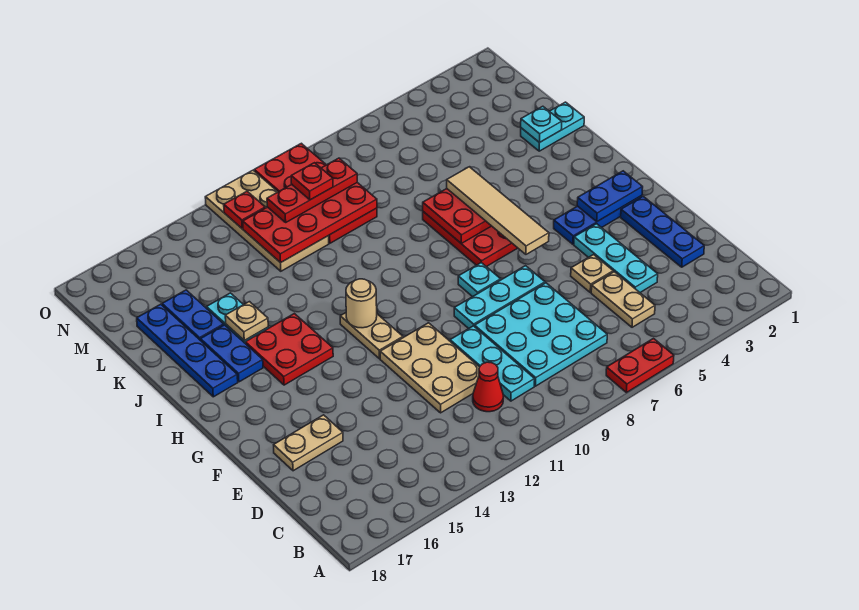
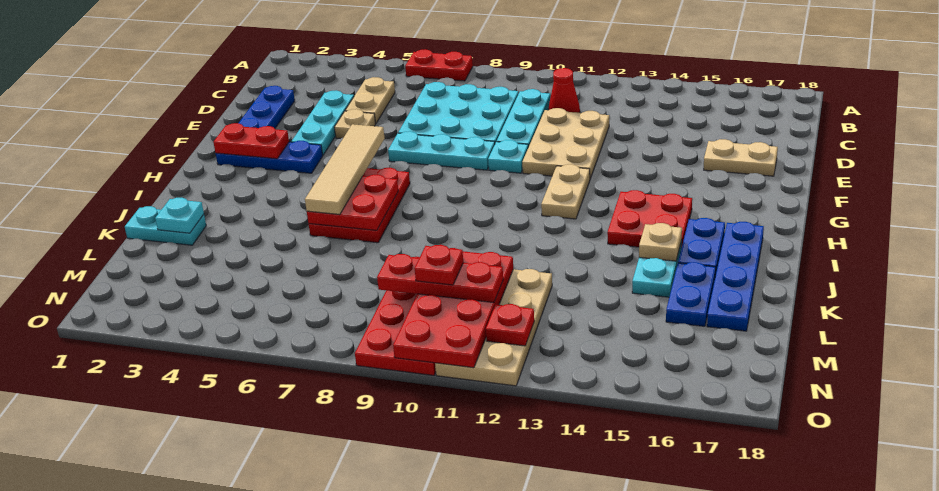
blue 1x2 plate [577,171,643,222] -> red 1x2 plate [213,123,289,159]
cyan 1x1 plate [458,263,501,297] -> cyan 1x1 plate moved to [488,140,528,173]
tan 1x1 round brick [346,279,377,328] -> none
red 2x4 plate [243,183,377,263] -> red 2x4 plate turned to [393,248,513,368]

